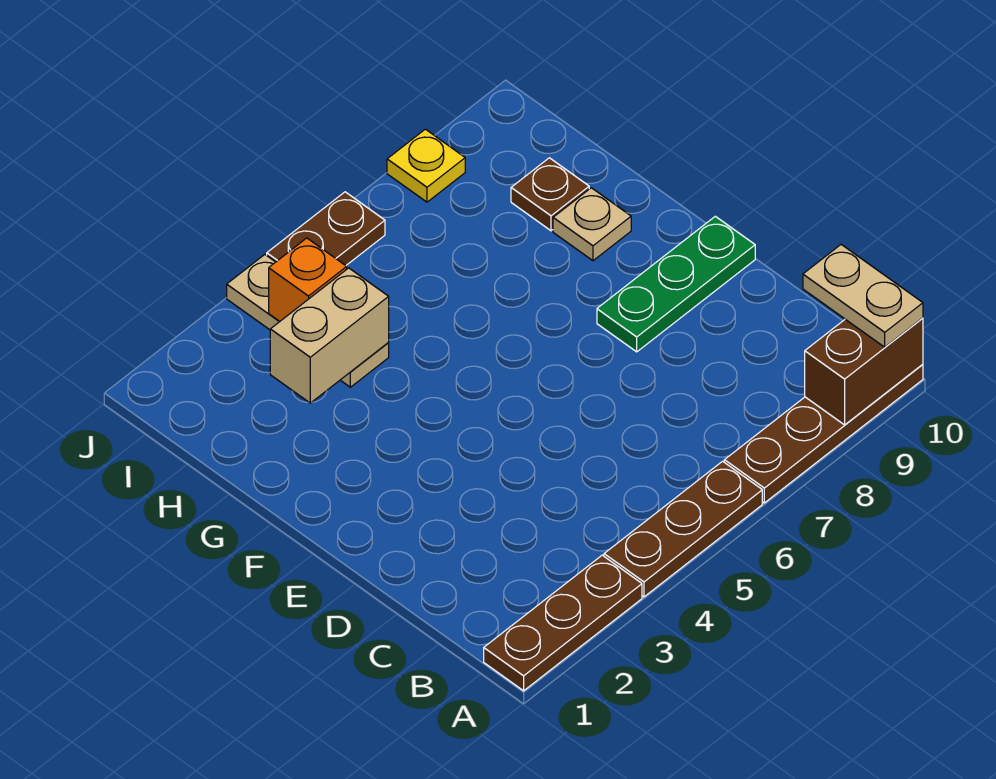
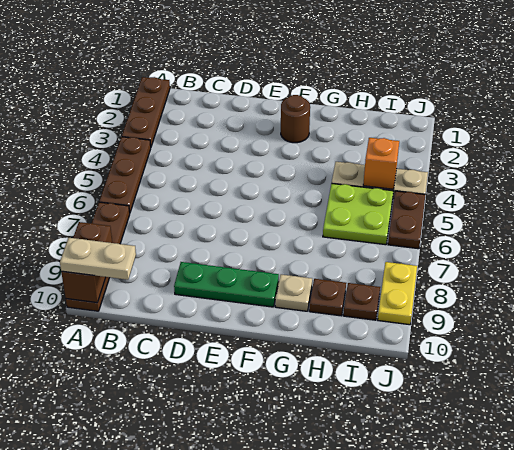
green 1x3 plate [597,216,755,352] -> green 1x3 plate turned to [174,262,279,307]
none -> brown 1x1 round brick [281,95,310,143]
tan 1x2 brick [270,268,389,403] -> none
none -> lime 2x2 plate [323,183,393,245]
none -> brown 1x1 plate [343,283,380,320]
yellow 1x1 plate [387,129,465,202] -> yellow 1x2 plate [378,262,417,325]

